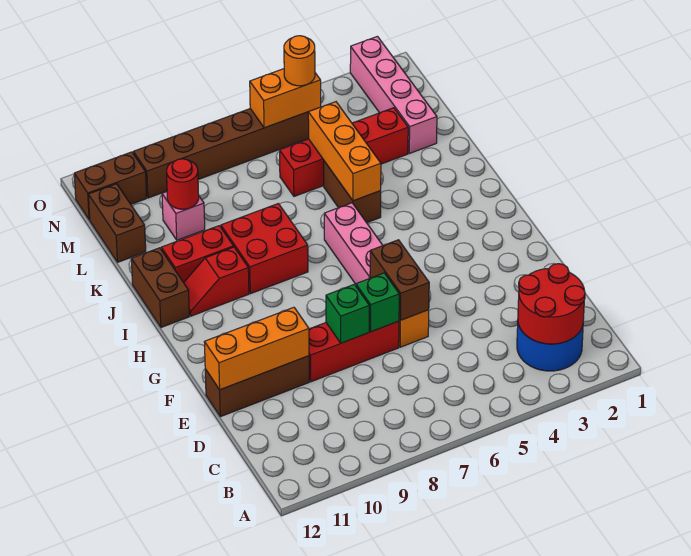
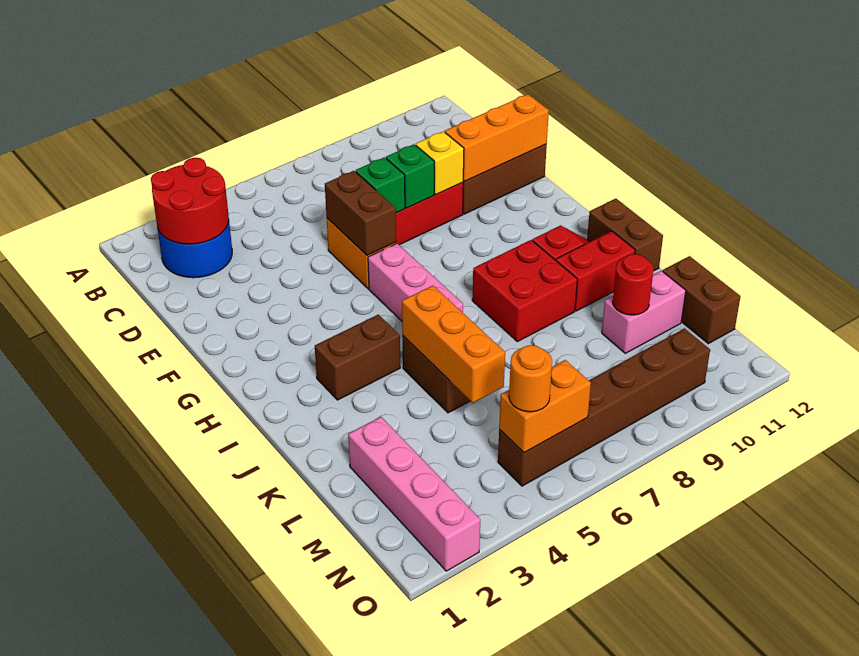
none -> yellow 1x1 brick [416,131,464,194]
red 1x4 brick [280,108,408,196] -> none
pink 1x1 brick [162,192,205,240] -> pink 1x2 brick [602,271,686,353]
brown 1x2 brick [74,152,147,220] -> brown 1x2 brick moved to [315,314,400,400]

